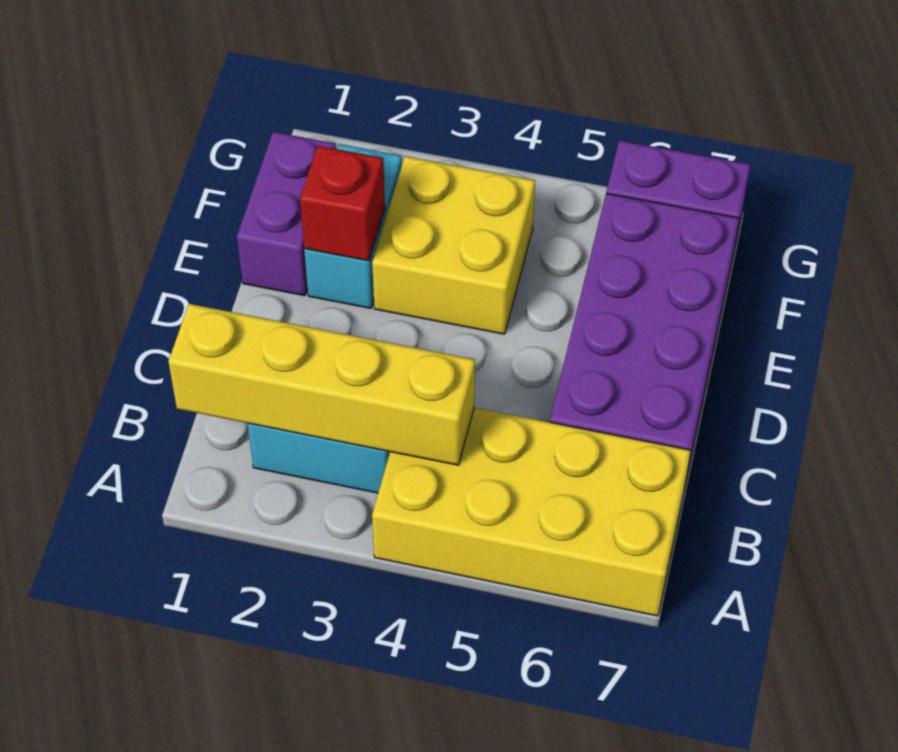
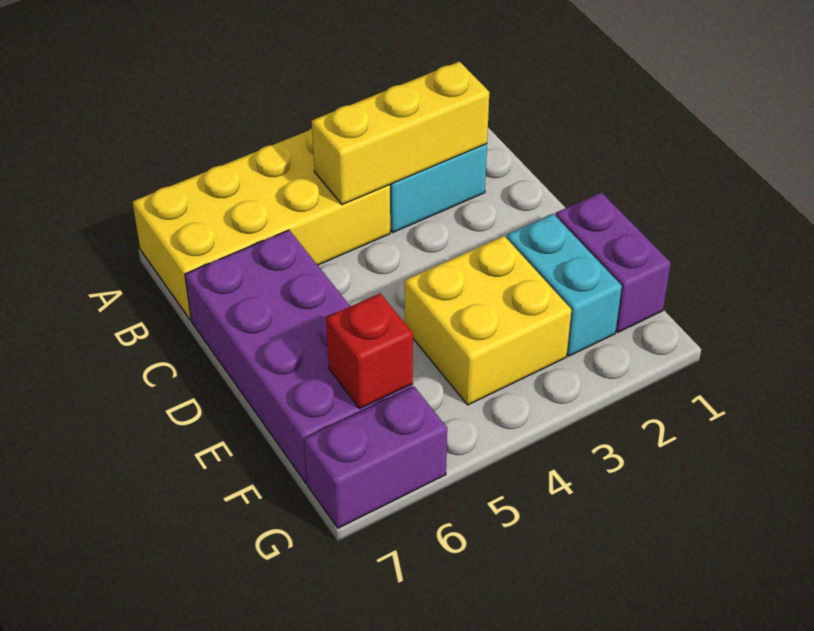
yellow 1x4 brick [168,304,475,465] -> yellow 1x3 brick [312,61,489,205]
red 1x1 brick [300,146,385,261] -> red 1x1 brick moved to [326,293,413,408]

